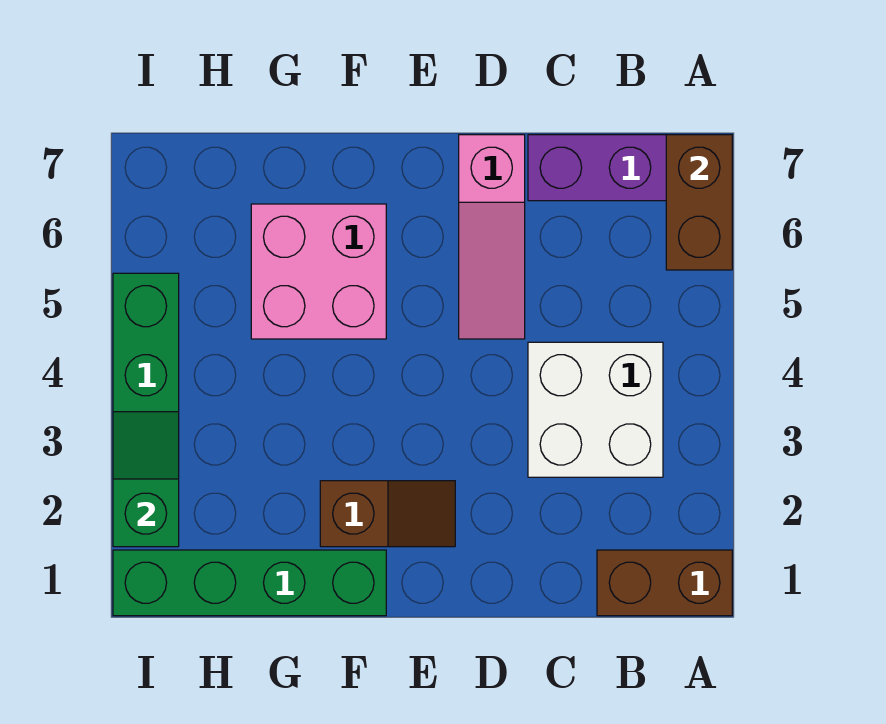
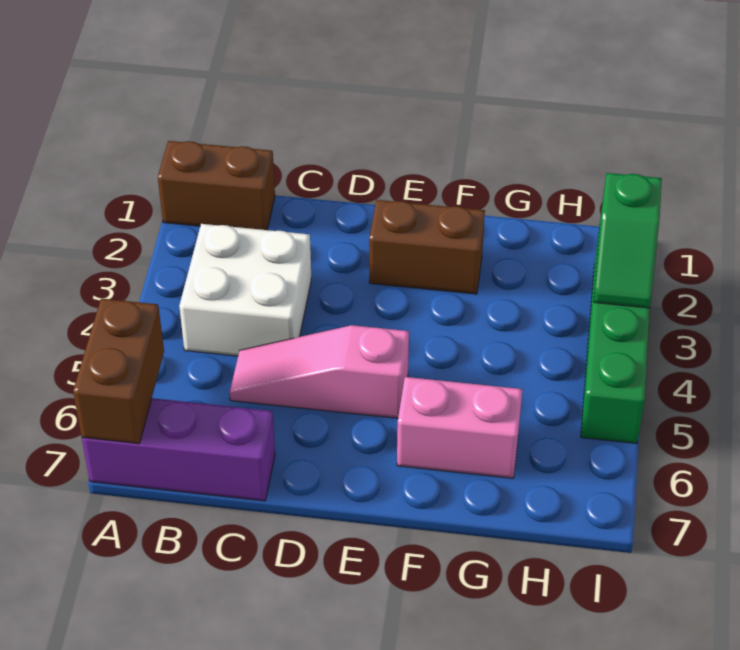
pink 1x3 slope [459,135,525,339] -> pink 1x3 slope turned to [230,325,409,418]
brown 1x2 slope [320,481,455,547] -> brown 1x2 brick [369,200,485,294]
green 1x4 brick [113,550,386,616] -> none
pink 2x2 brick [251,204,386,339] -> pink 1x2 brick [397,377,523,478]

